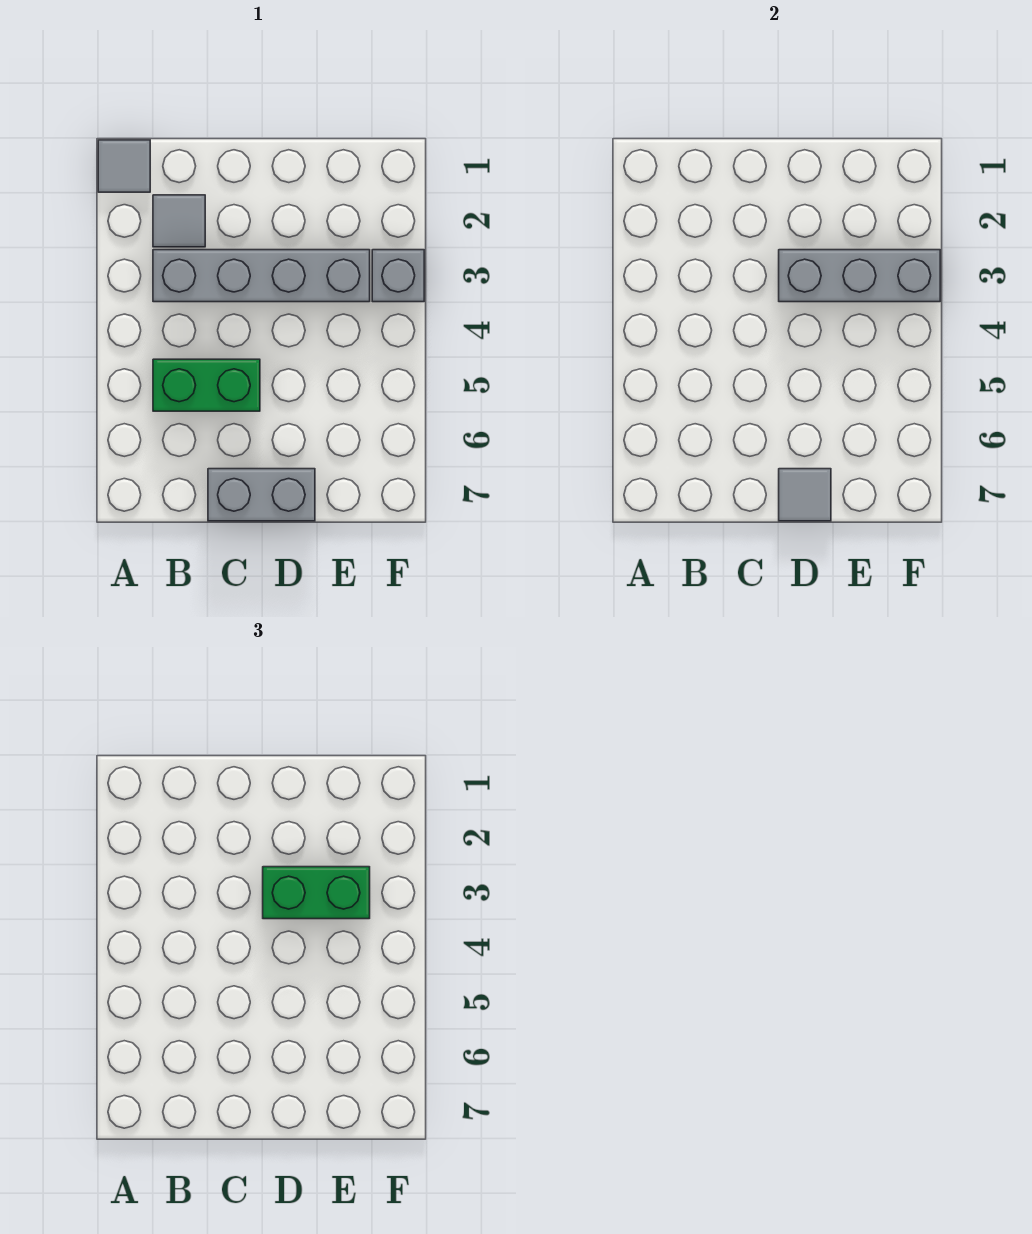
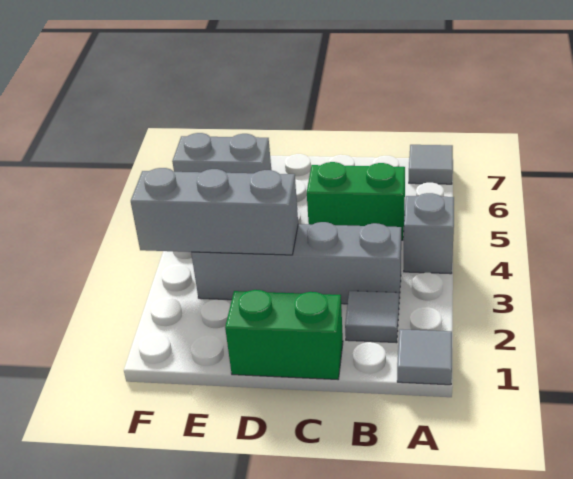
grey 1x2 brick [208,469,315,521] -> grey 1x2 brick moved to [172,133,271,173]
green 1x2 brick [263,867,370,919] -> green 1x2 brick moved to [225,290,343,379]
grey 1x1 tile [779,469,831,521] -> grey 1x1 tile moved to [409,145,453,184]
grey 1x1 brick [372,250,424,302] -> grey 1x1 brick moved to [404,193,454,274]

